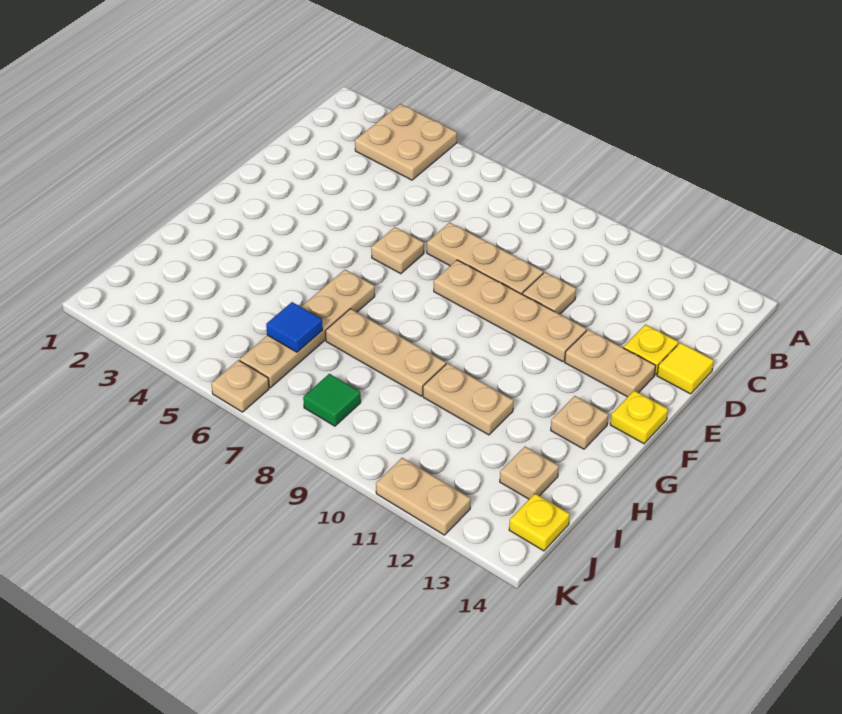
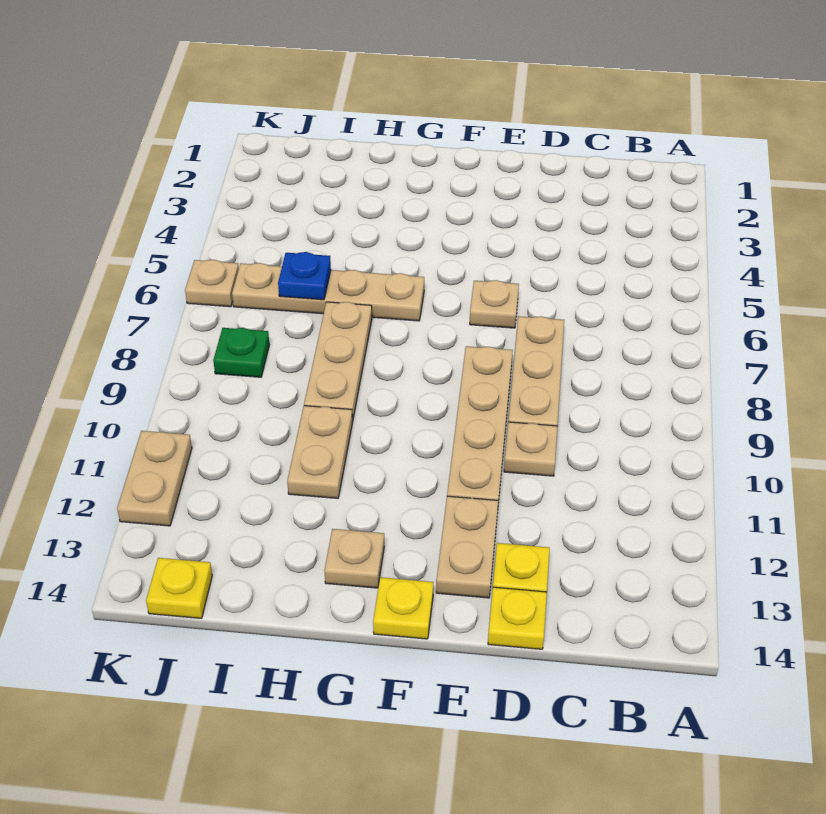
tan 2x2 plate [355,104,457,180] -> none
yellow 1x1 tile [657,343,714,394] -> yellow 1x1 plate [488,587,547,649]
blue 1x1 tile [266,302,323,352] -> blue 1x1 plate [278,252,331,300]
tan 1x1 plate [500,447,559,499] -> none
green 1x1 tile [303,374,361,426] -> green 1x1 plate [213,328,269,377]

